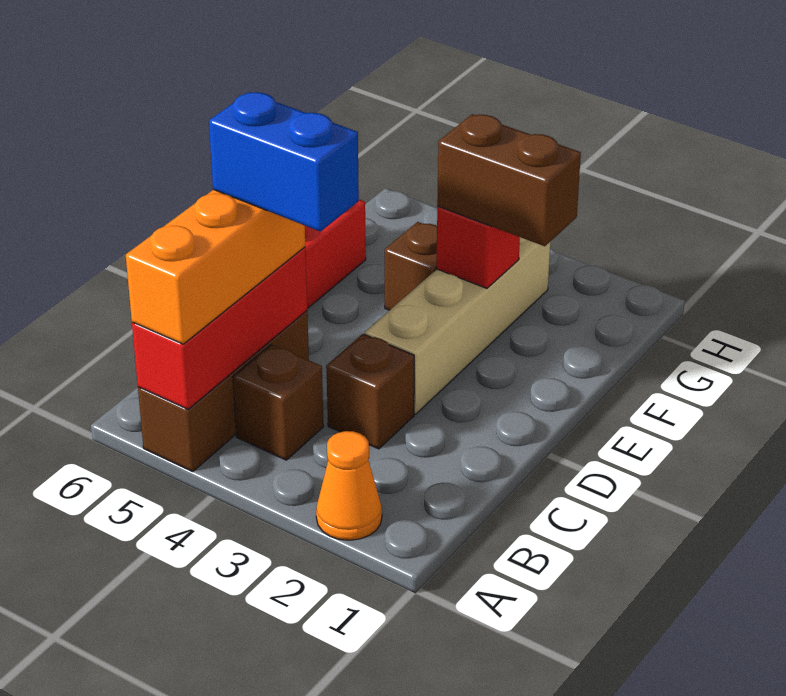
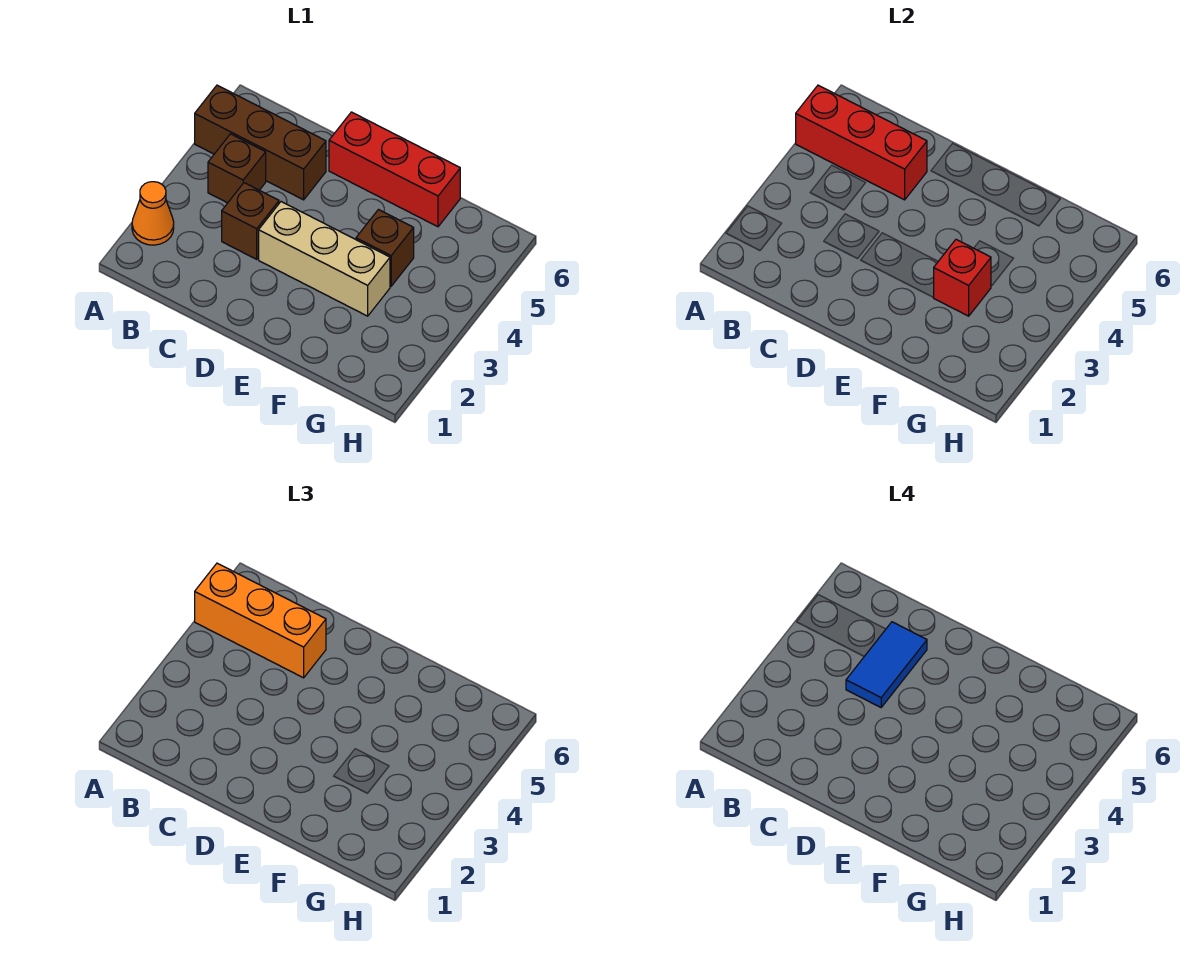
blue 1x2 brick [209,92,359,232] -> blue 1x2 tile [846,622,927,707]
tan 1x4 brick [365,237,550,414] -> tan 1x3 brick [259,202,390,316]
brown 1x2 brick [437,114,581,246] -> none

